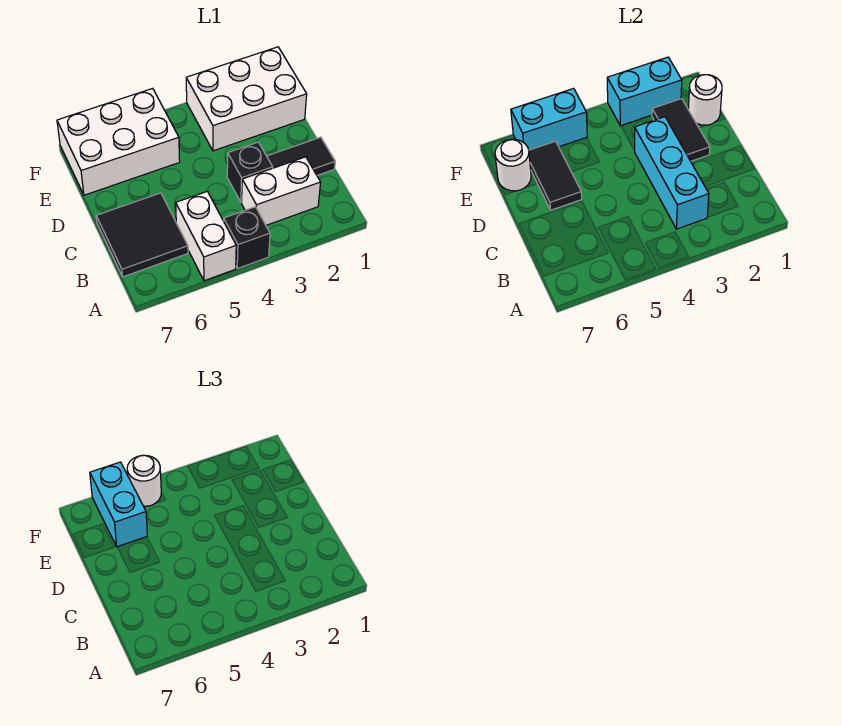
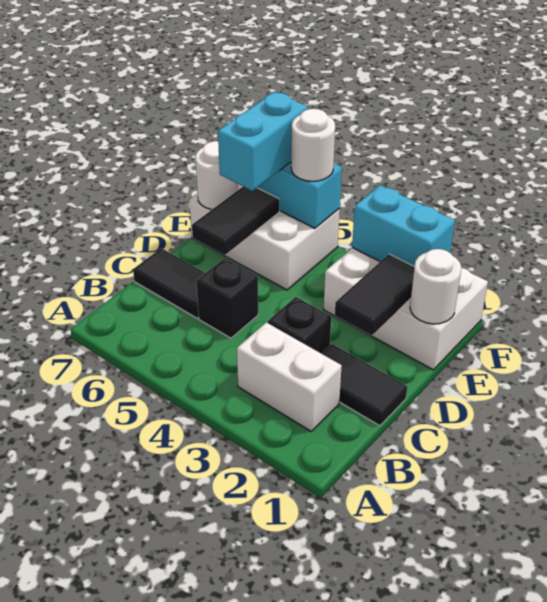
black 1x1 brick [224,207,270,269] -> black 1x1 brick moved to [196,258,258,338]
white 1x2 brick [176,191,236,281] -> none
cyan 1x3 brick [635,117,709,229] -> none
black 2x2 tile [96,193,188,277] -> black 1x2 tile [133,248,205,318]

